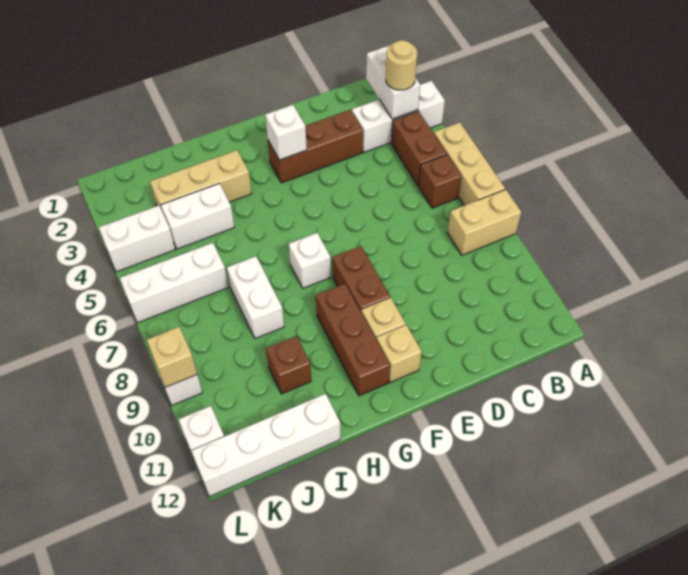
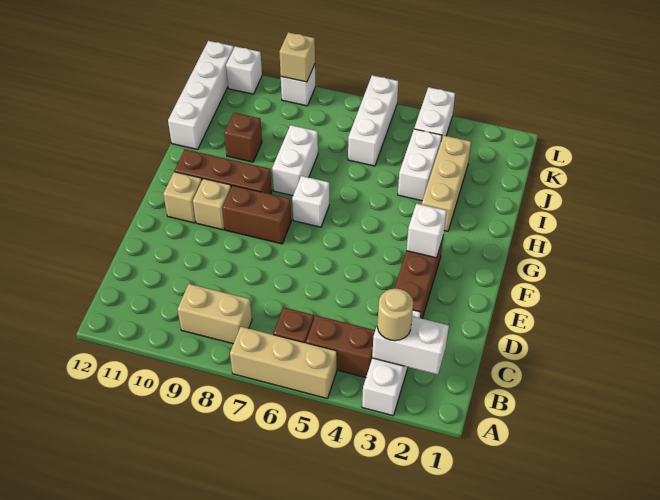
tan 1x2 brick [447,189,521,255] -> tan 1x2 brick turned to [177,284,252,344]
white 1x2 brick [227,256,284,339] -> white 1x2 brick turned to [272,125,318,196]

